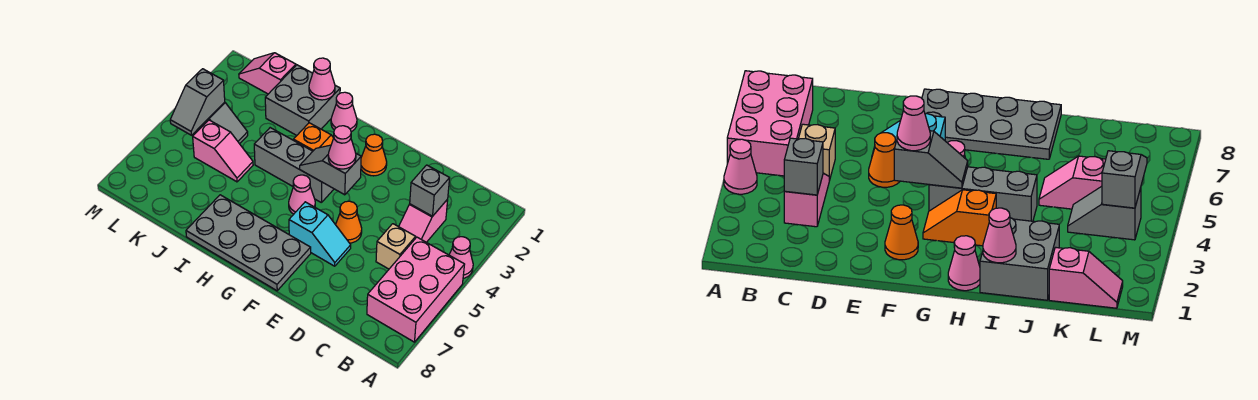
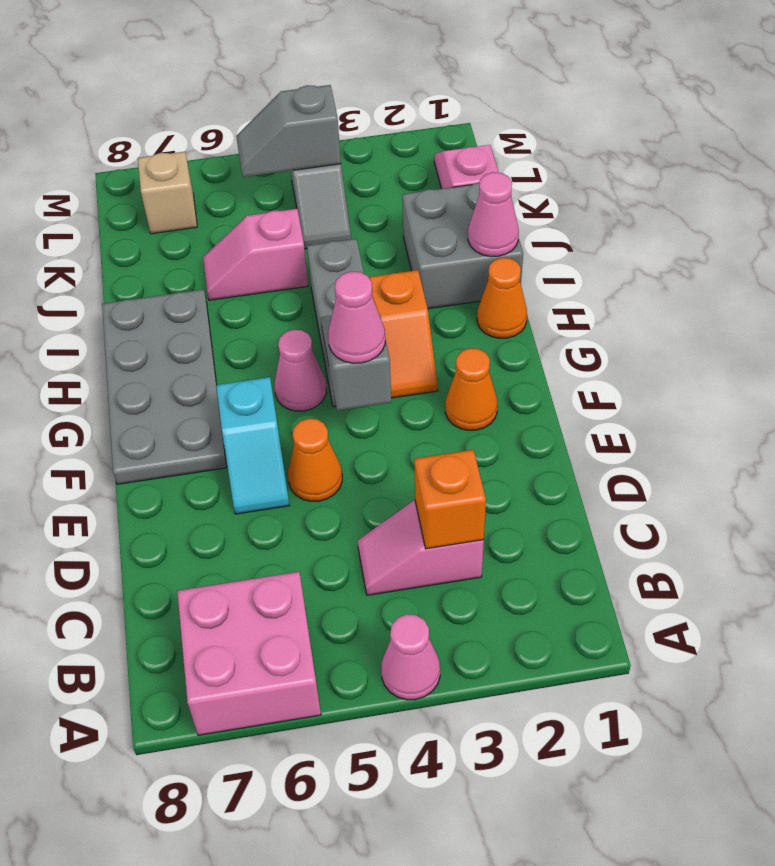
pink 2x3 brick [367,237,465,342] -> pink 2x2 brick [177,572,321,735]
grey 1x1 brick [410,165,450,216] -> orange 1x1 brick [414,450,486,549]
tan 1x1 brick [376,224,416,269] -> tan 1x1 brick moved to [138,152,197,234]
pink 1x1 cone [331,92,357,132] -> orange 1x1 cone [477,258,527,338]
pink 1x2 slope [193,120,253,182] -> pink 1x2 slope turned to [203,209,308,300]

